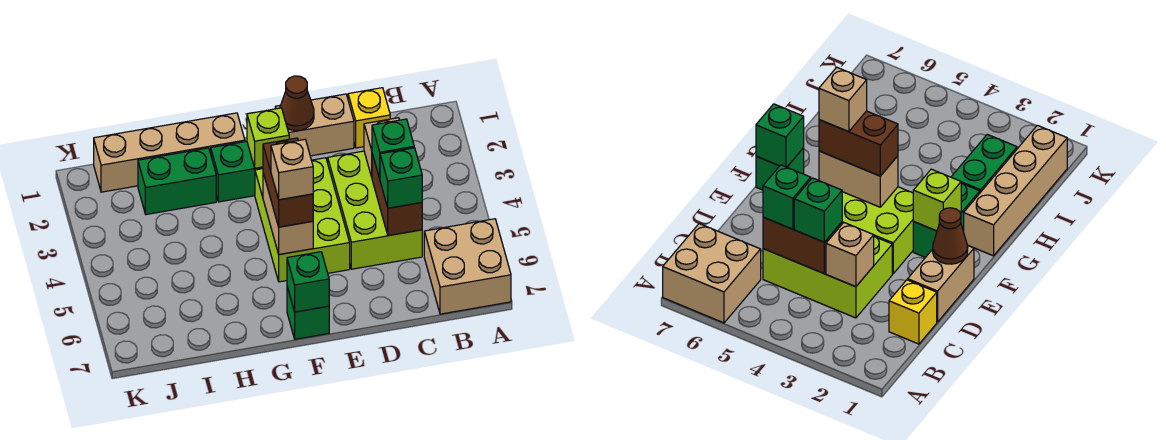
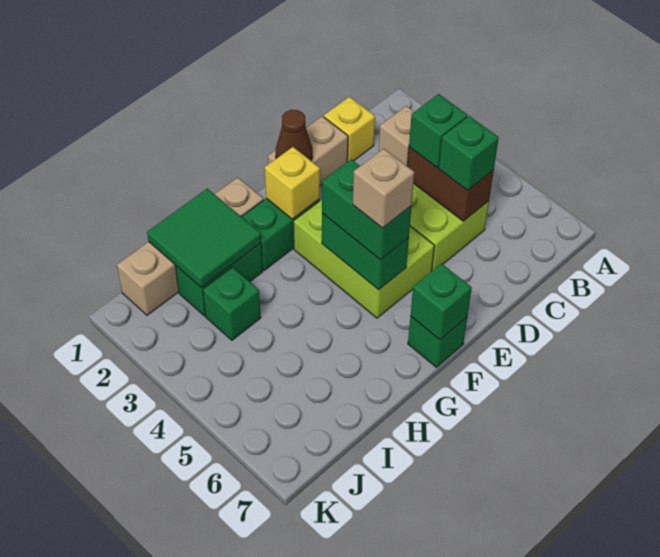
tan 2x2 brick [424,219,511,314] -> none
lime 1x1 brick [247,108,289,168] -> yellow 1x1 brick [265,147,320,219]
tan 1x2 brick [263,173,313,254] -> green 1x2 brick [322,213,409,290]
brown 1x2 brick [263,138,313,227] -> green 1x2 brick [322,159,411,260]
none -> green 2x2 tile [147,189,261,288]
none -> green 1x1 brick [203,267,261,340]

